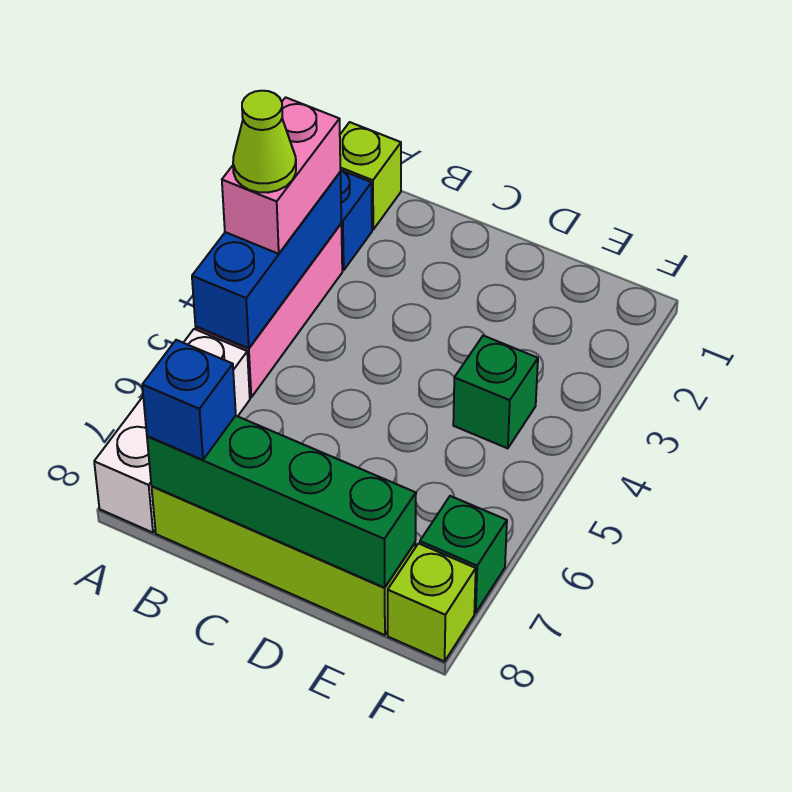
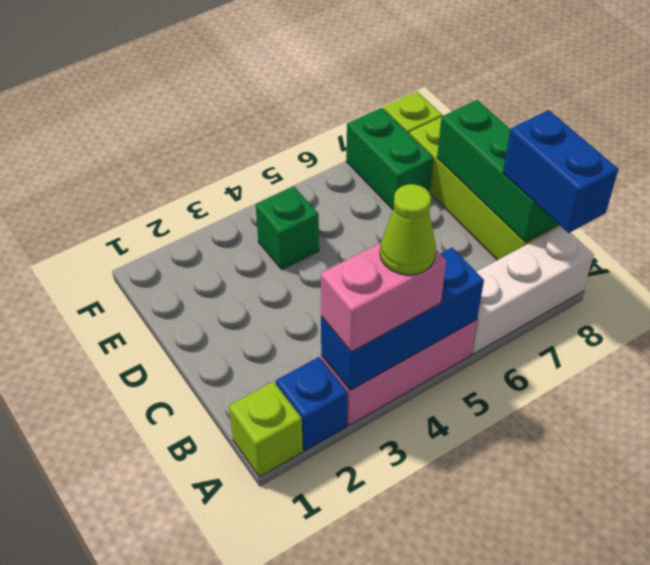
green 1x4 brick [147,416,416,588] -> green 1x3 brick [437,100,559,242]
blue 1x1 brick [142,340,236,460] -> blue 1x2 brick [503,110,618,233]
green 1x1 brick [420,496,507,613] -> green 1x2 brick [346,108,434,210]

